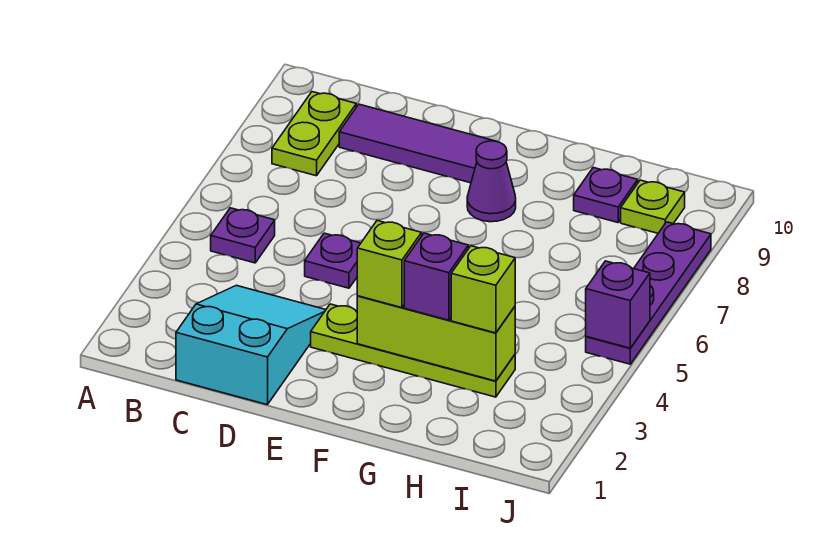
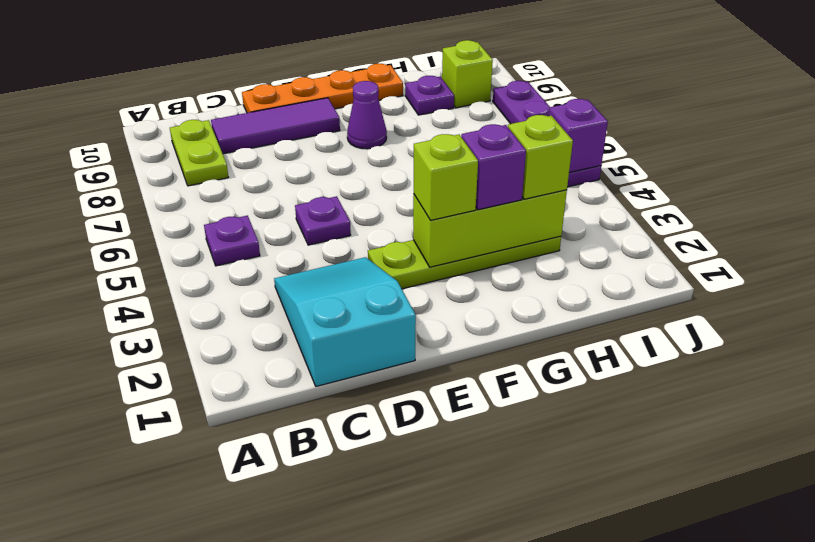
none -> orange 1x4 plate [242,64,403,113]
lime 1x1 plate [621,180,685,233] -> lime 1x1 brick [442,40,493,108]

